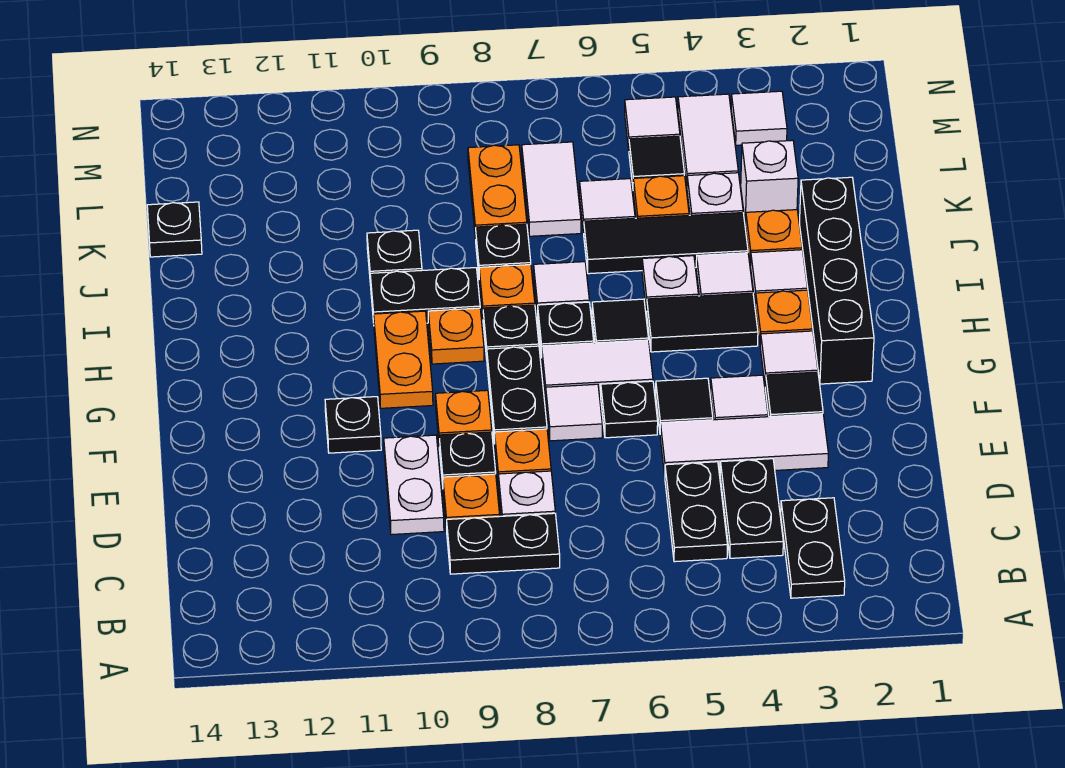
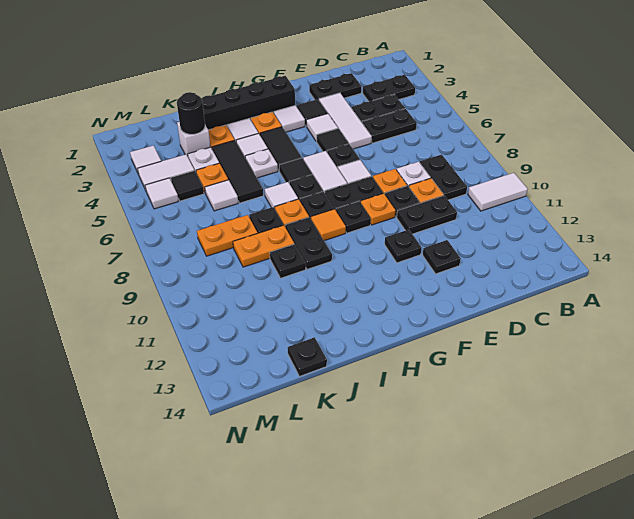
none -> black 1x2 plate [309,73,362,100]
white 1x2 plate [384,435,444,535] -> black 1x2 plate [397,195,457,234]
none -> black 1x1 plate [423,240,461,274]
none -> black 1x1 plate [336,201,371,233]
orange 1x2 plate [374,311,433,408] -> orange 1x2 plate moved to [233,225,294,267]
orange 1x1 plate [428,308,484,364] -> orange 1x1 tile [311,209,346,241]
none -> black 1x1 round brick [177,92,205,134]
white 1x2 tile [522,142,581,236] -> white 1x2 tile moved to [468,173,528,211]

